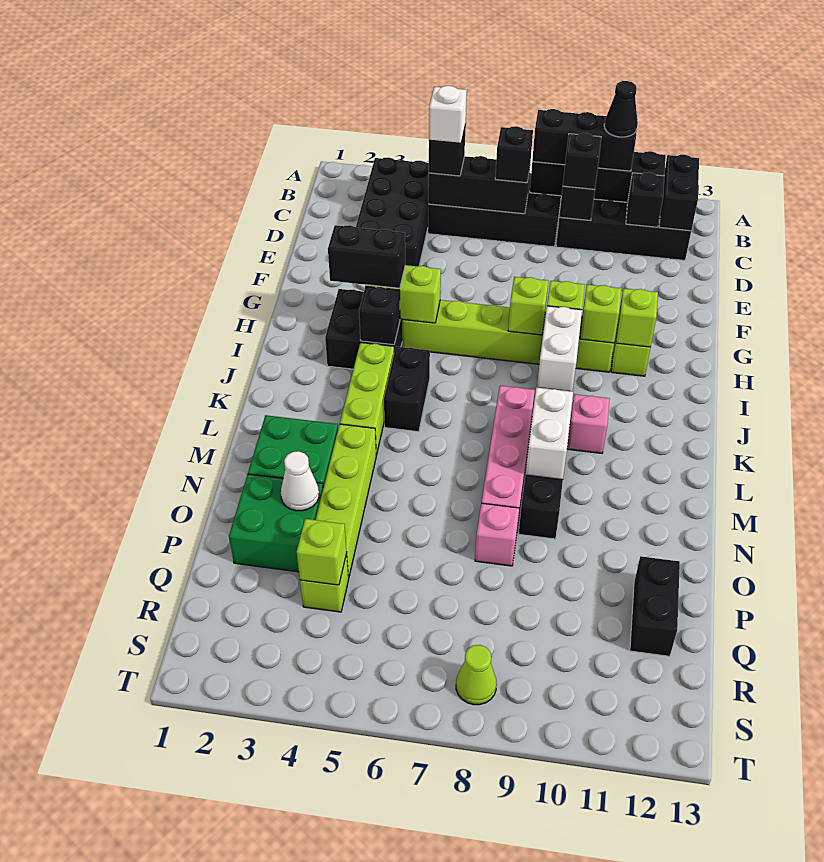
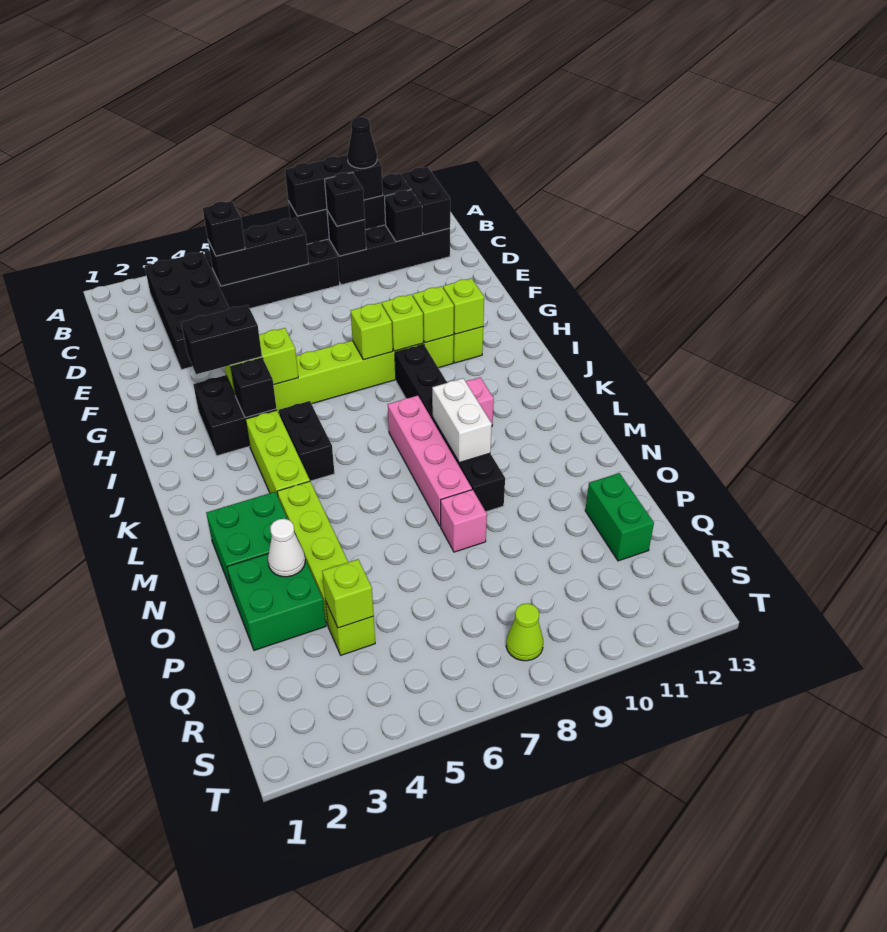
white 1x1 brick [429,86,467,143] -> none
black 1x1 brick [495,126,533,183] -> none
white 1x2 brick [537,306,582,391] -> none
black 1x2 brick [630,556,680,656] -> green 1x2 brick [585,473,654,561]

